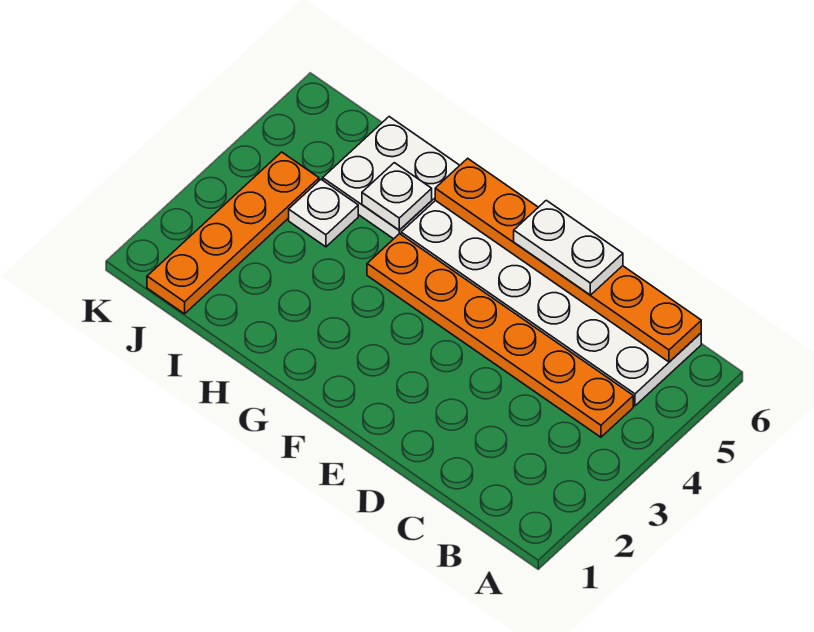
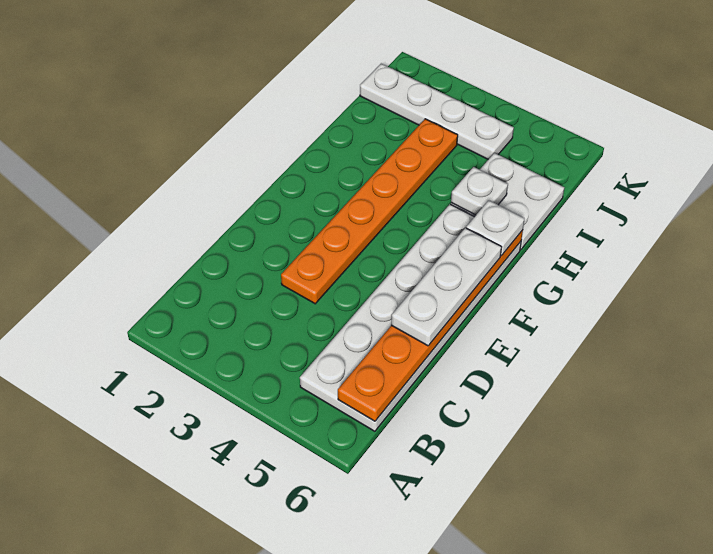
orange 1x6 plate [367,234,633,437] -> orange 1x6 plate moved to [281,119,458,304]
white 1x2 plate [514,200,623,295] -> white 1x3 plate [391,228,501,346]
white 1x1 plate [289,180,358,247] -> white 1x1 plate moved to [466,200,525,256]
orange 1x4 plate [147,152,319,314] -> white 1x4 plate [360,64,514,159]

